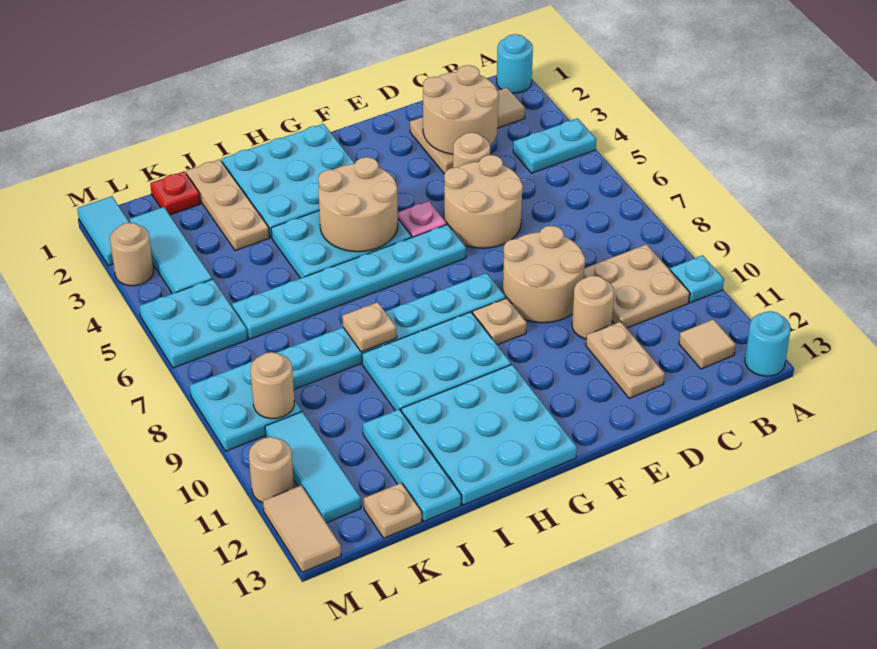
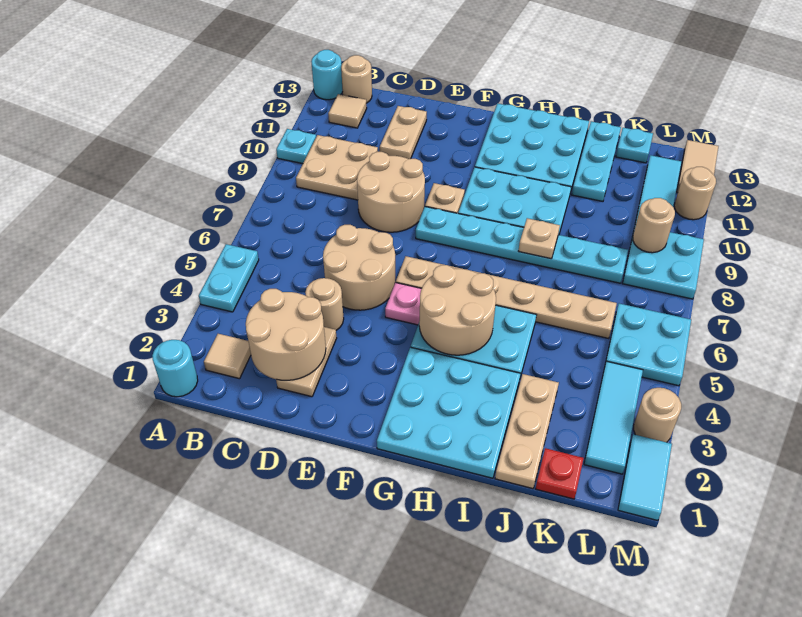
cyan 1x2 plate [513,118,596,173] -> cyan 1x2 plate turned to [199,244,259,312]
tan 1x1 round brick [572,276,614,339] -> tan 1x1 round brick moved to [341,55,372,103]
cyan 1x6 plate [232,224,466,339] -> tan 1x6 plate [396,256,617,339]
tan 1x1 plate [364,483,422,538] -> cyan 1x1 plate [616,128,653,163]

